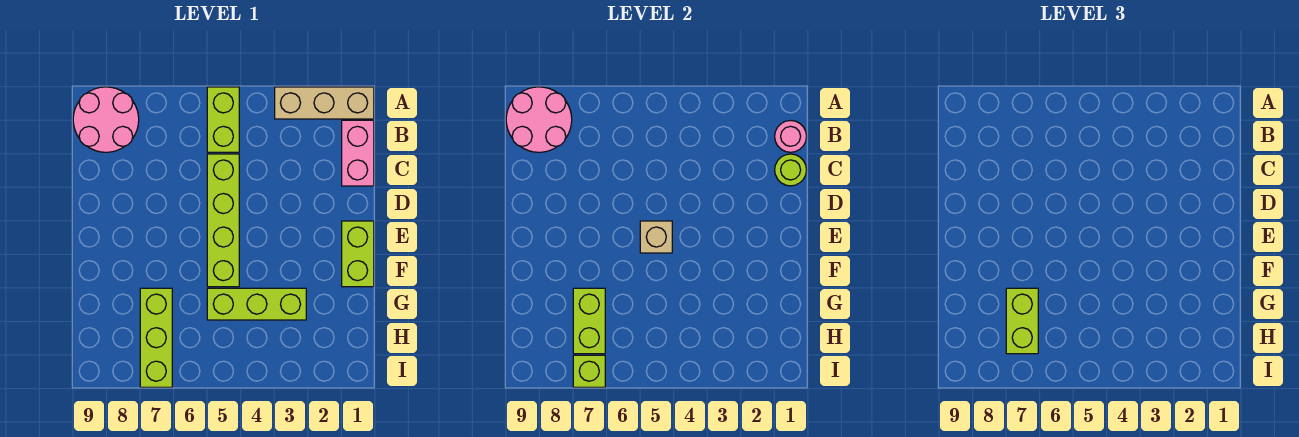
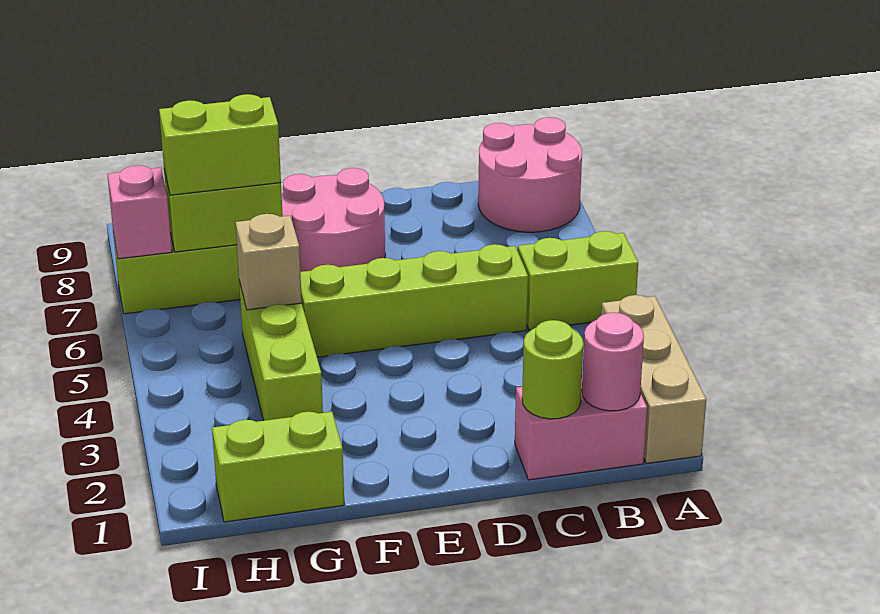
pink 2x2 round brick [506,87,572,152] -> pink 2x2 round brick moved to [282,168,385,272]
lime 1x2 brick [342,221,374,287] -> lime 1x2 brick moved to [212,412,344,522]
tan 1x1 brick [640,221,672,253] -> tan 1x1 brick moved to [236,214,302,310]
lime 1x1 brick [573,355,605,387] -> pink 1x1 brick [107,165,172,259]

